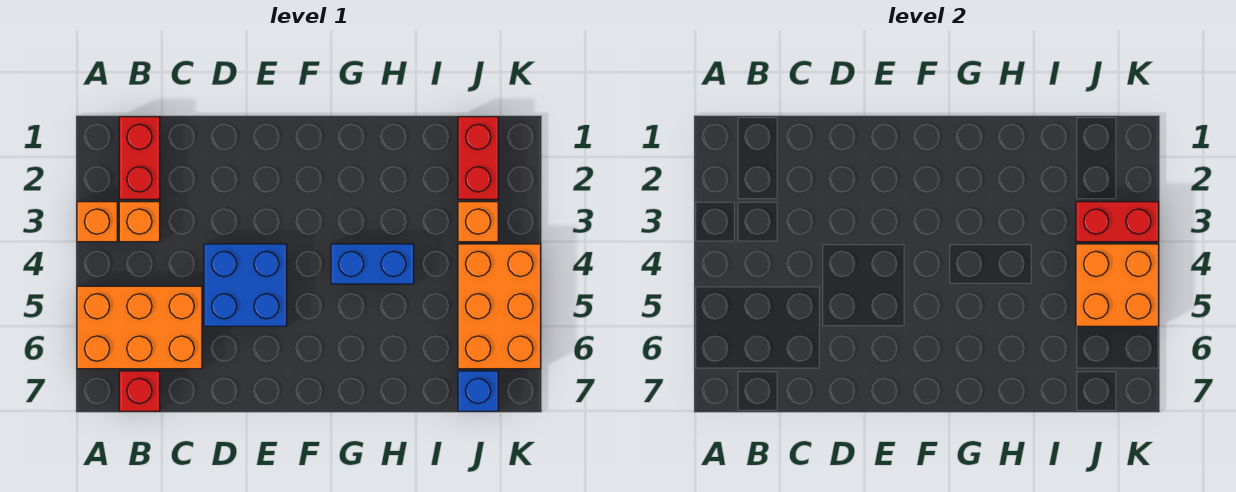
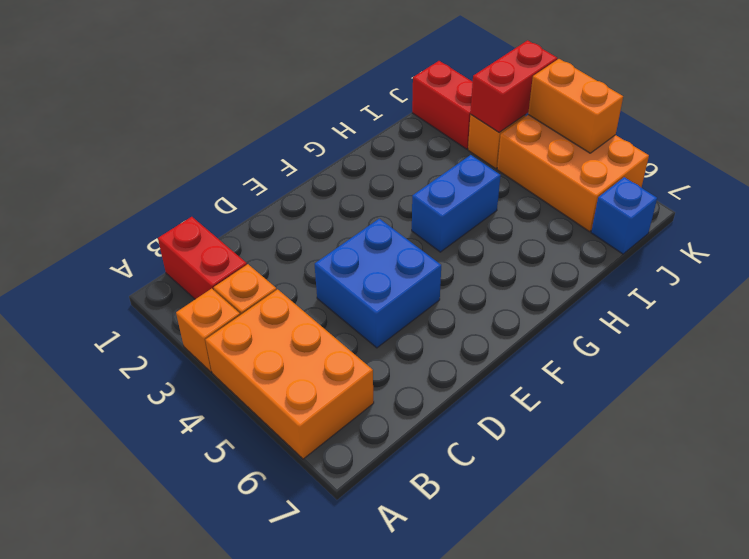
orange 2x3 brick [77,286,202,369] -> orange 2x3 brick turned to [205,289,374,459]
red 1x1 brick [119,371,160,411] -> none
orange 2x2 brick [1076,244,1159,326] -> orange 1x2 brick [528,59,623,153]

